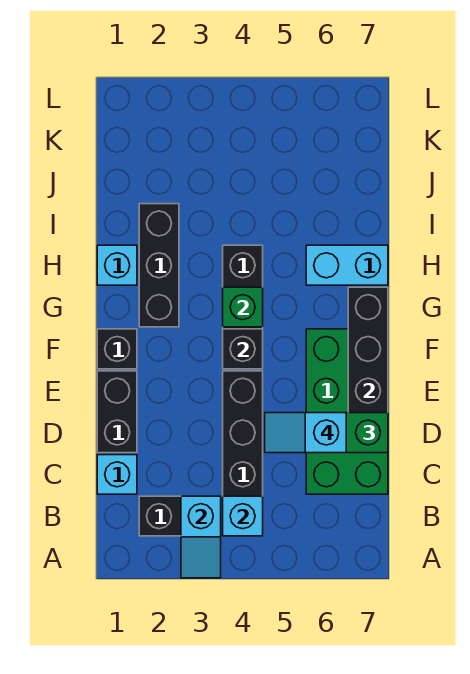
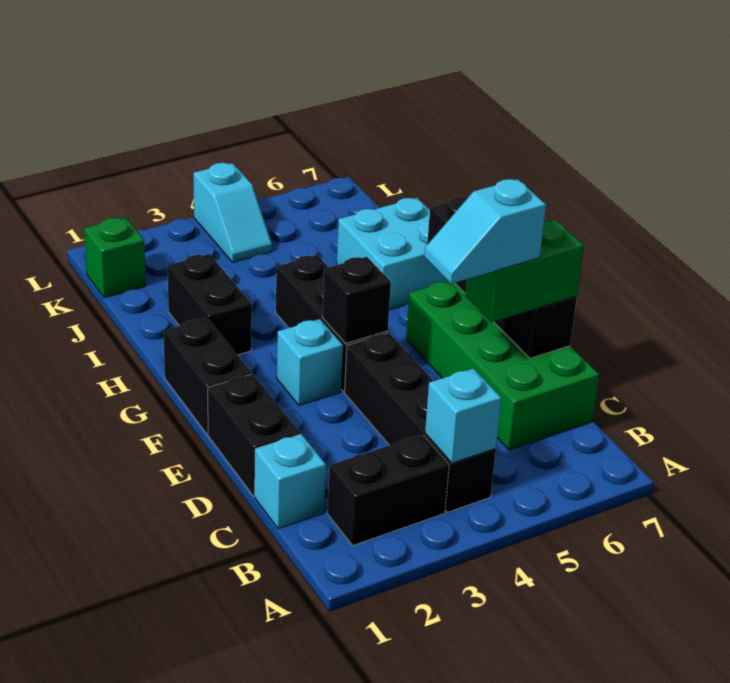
cyan 1x2 slope [181,496,221,578] -> cyan 1x2 slope moved to [194,163,272,262]
black 1x1 brick [97,329,137,369] -> black 1x2 brick [164,318,252,434]
black 1x3 brick [139,204,179,327] -> black 1x2 brick [167,254,252,355]
green 1x1 brick [223,287,263,327] -> green 1x1 brick moved to [84,217,146,298]
cyan 1x1 brick [97,245,137,285] -> cyan 1x1 brick moved to [277,319,343,405]
cyan 1x2 brick [306,245,388,285] -> cyan 2x2 brick [337,198,447,310]

